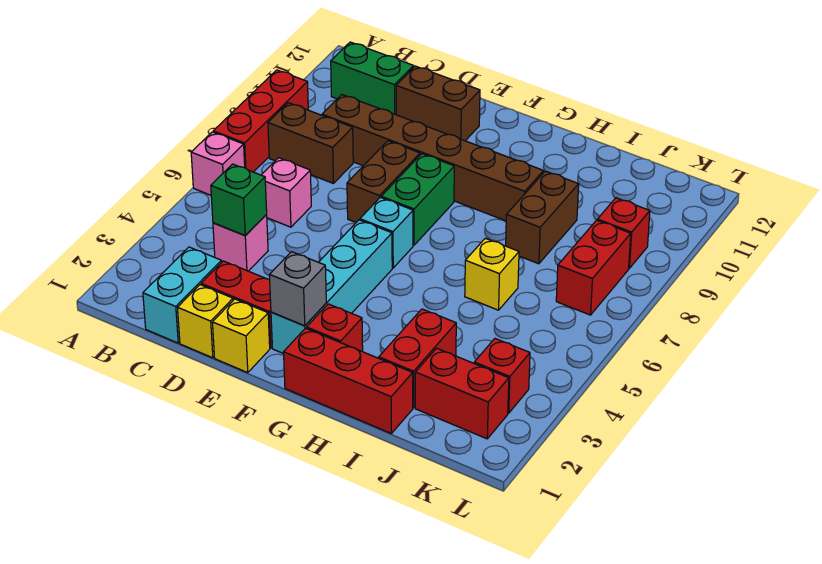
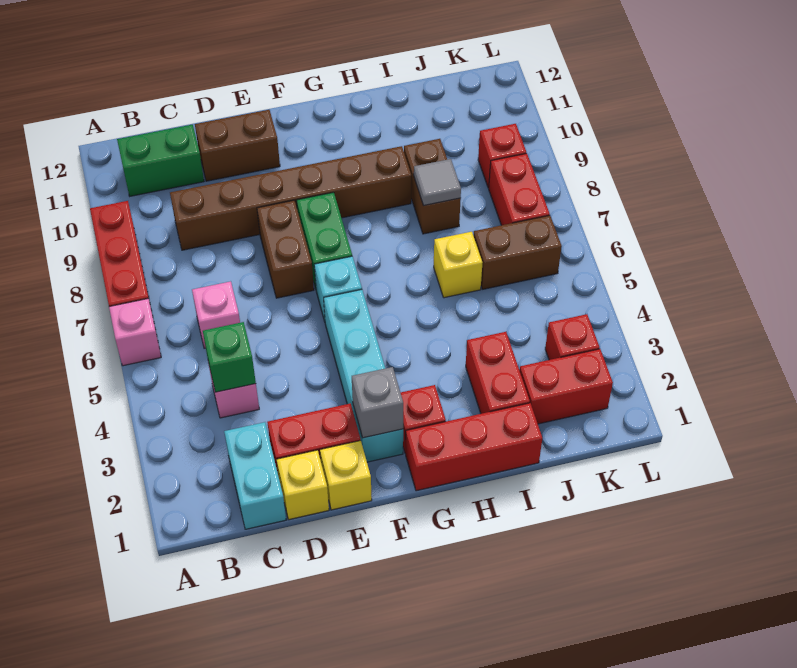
brown 1x2 brick [268,103,353,184] -> brown 1x2 brick moved to [473,215,562,289]
none -> grey 1x1 tile [414,159,461,206]

